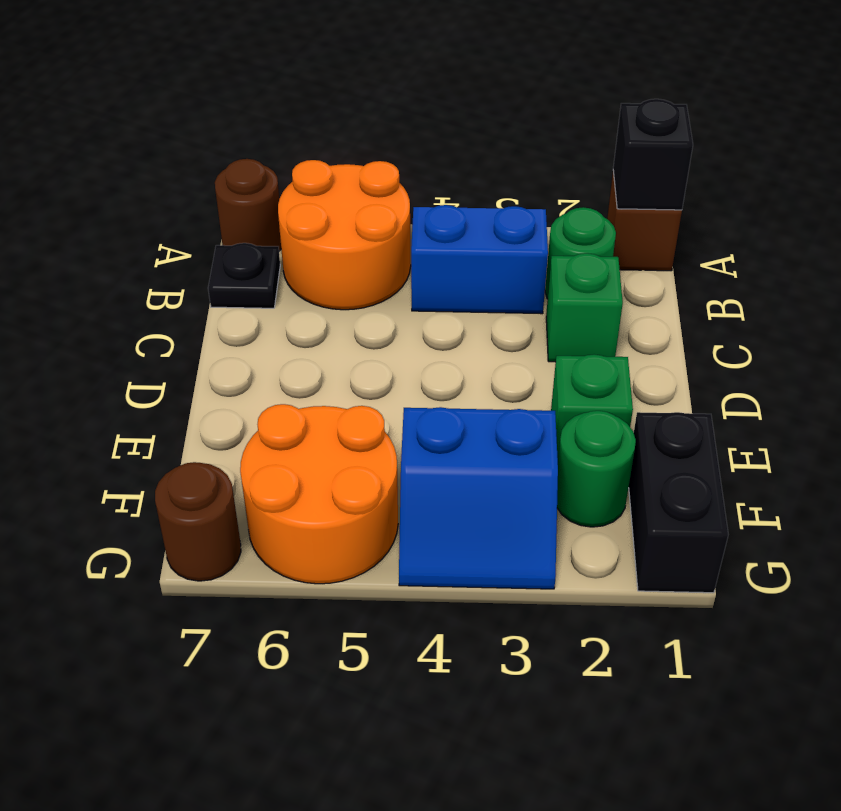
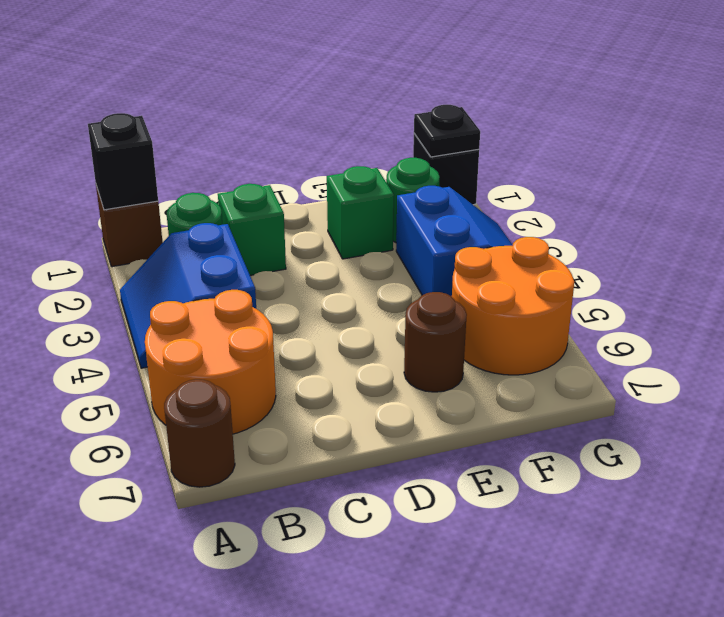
black 1x1 plate [208,243,280,308] -> black 1x1 plate moved to [414,105,480,157]
black 1x2 brick [629,412,728,593] -> black 1x1 brick [413,133,479,205]
brown 1x1 round brick [155,462,241,581] -> brown 1x1 round brick moved to [404,292,467,392]

